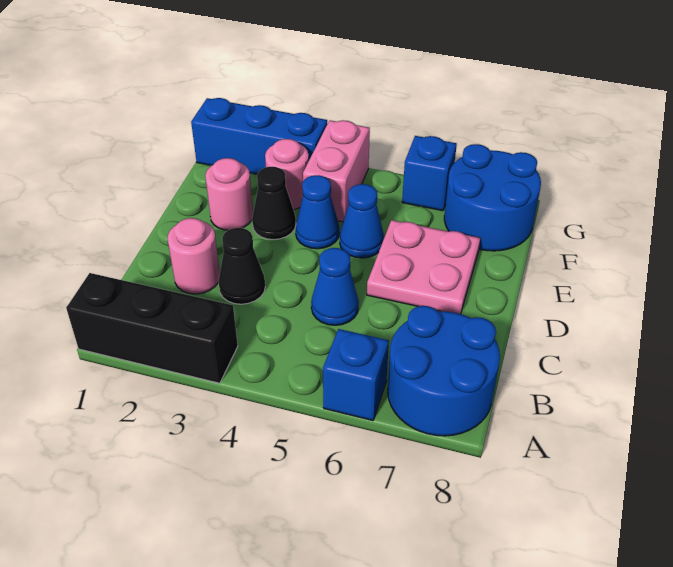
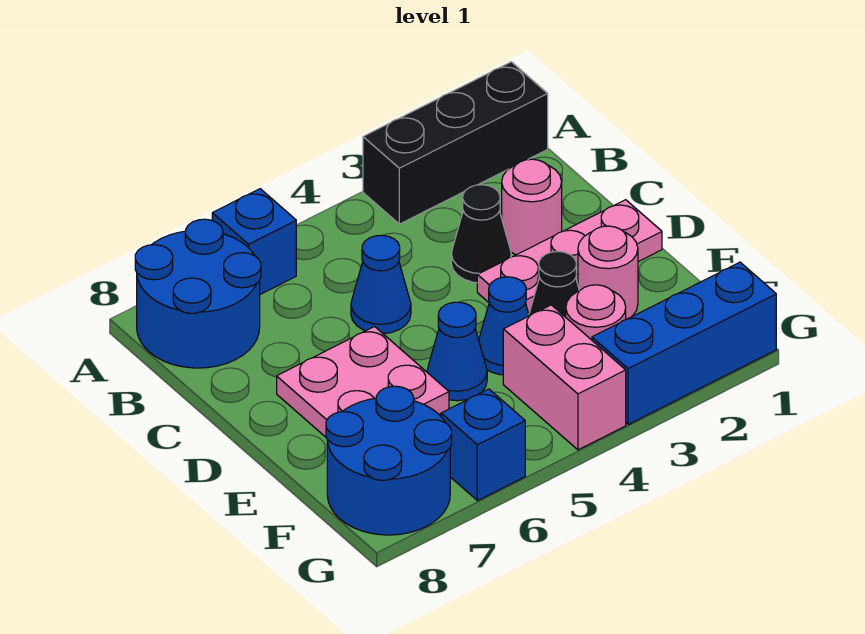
none -> pink 1x3 plate [477,200,662,313]

